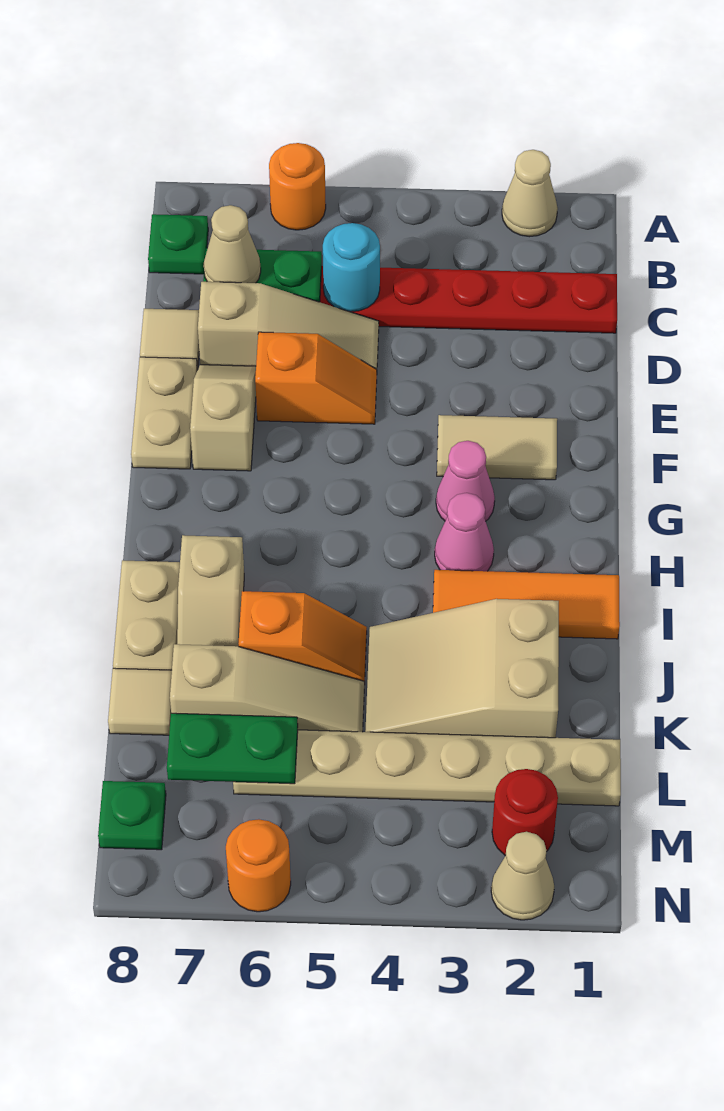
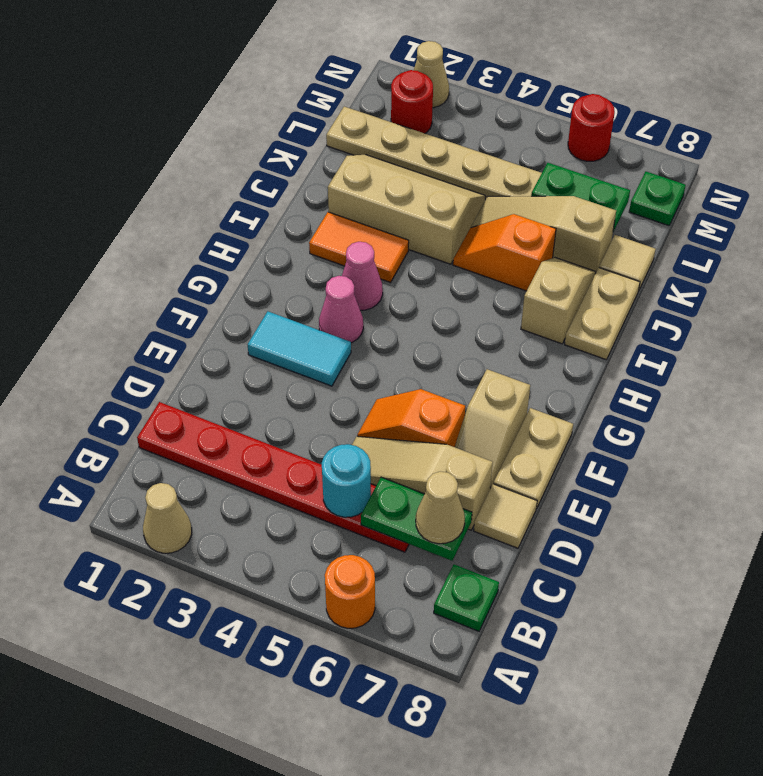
tan 1x2 tile [437,415,557,480] -> cyan 1x2 tile [248,311,351,386]
orange 1x3 tile [433,570,620,639] -> orange 1x2 tile [309,212,409,282]
tan 2x3 slope [365,599,559,738] -> tan 2x3 slope turned to [328,155,486,264]
orange 1x1 round brick [226,819,291,912] -> red 1x1 round brick [568,94,615,161]

